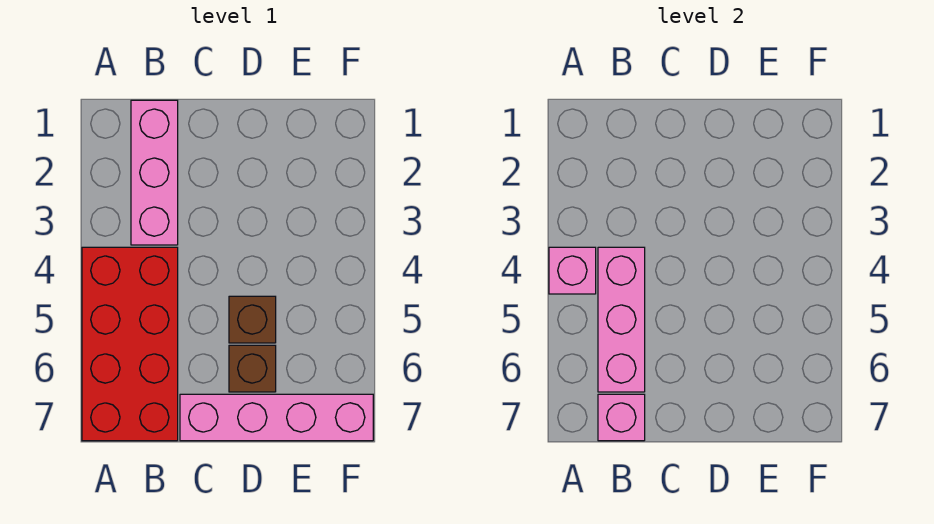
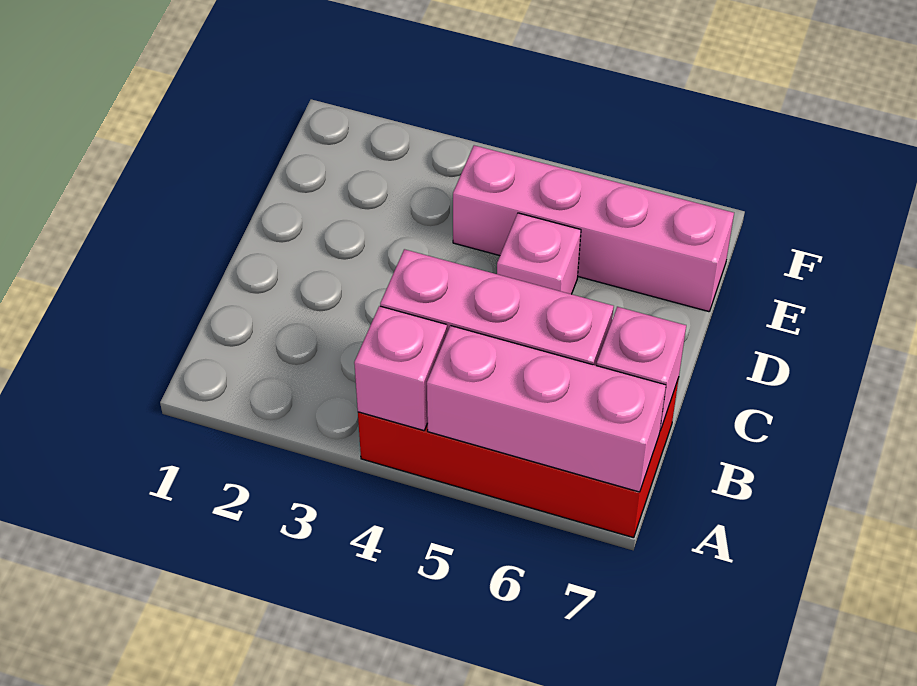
pink 1x3 brick [131,100,178,245] -> pink 1x3 brick moved to [427,326,666,492]
pink 1x4 brick [180,394,373,441] -> pink 1x4 brick turned to [453,145,734,312]
brown 1x1 brick [229,296,276,343] -> pink 1x1 brick [497,213,581,294]
brown 1x1 brick [229,345,276,392] -> none

